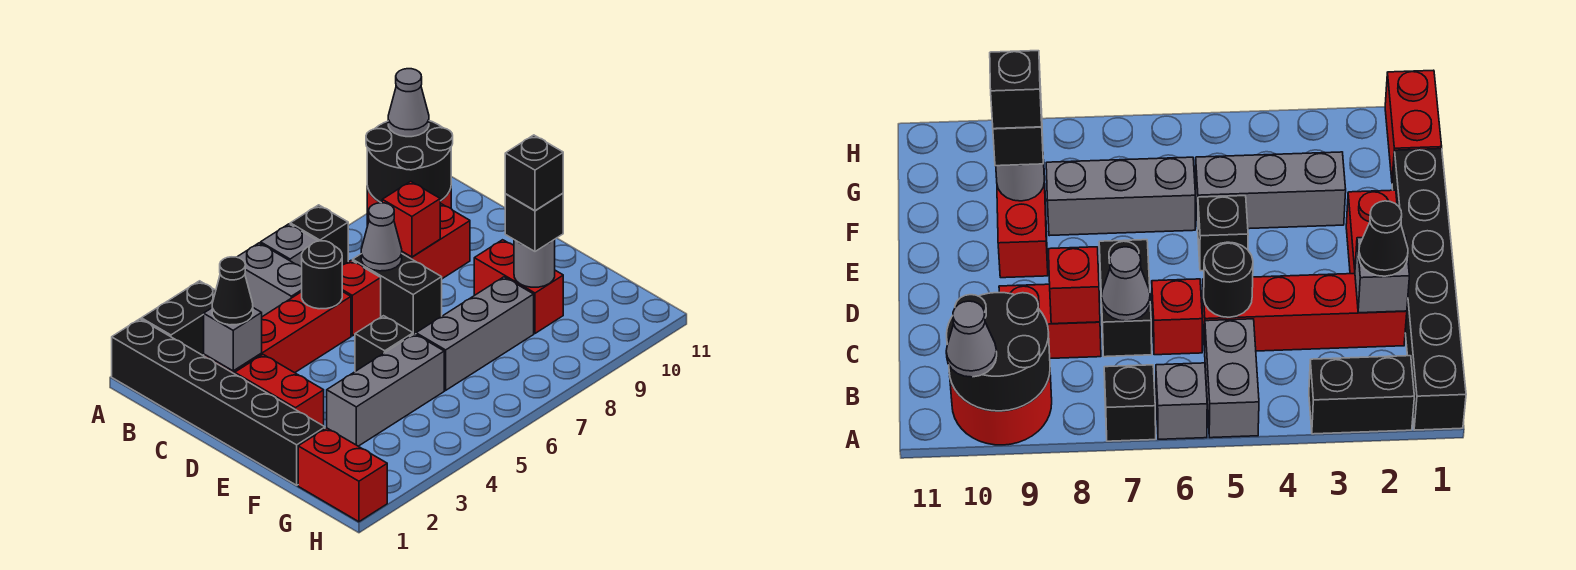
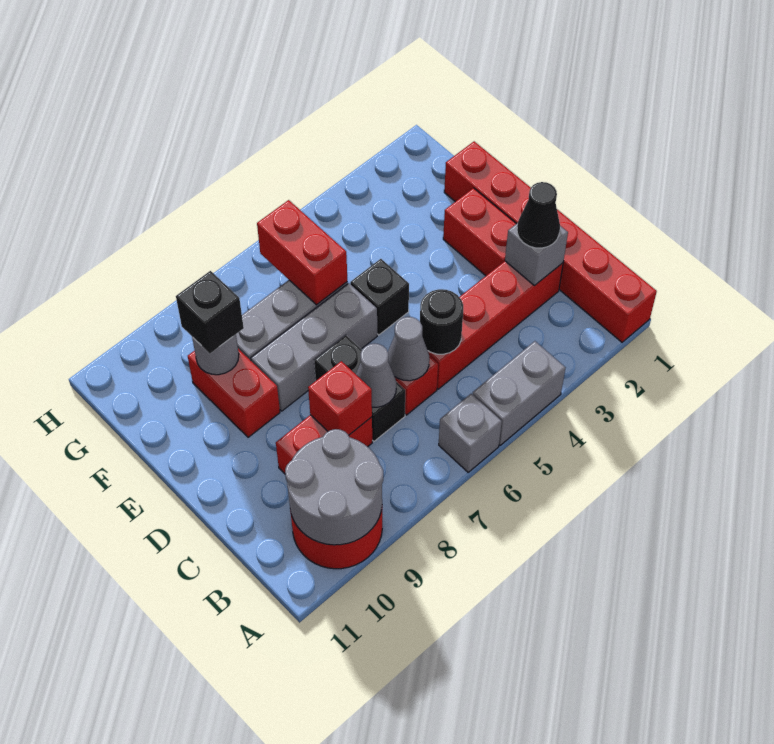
black 1x6 brick [112,319,325,485] -> red 1x6 brick [444,141,657,342]
black 1x2 brick [141,281,216,355] -> none
grey 1x2 brick [237,243,302,317] -> grey 1x2 brick turned to [473,341,566,445]
black 1x1 brick [290,205,348,265] -> none
black 2x2 round brick [366,121,453,203] -> grey 2x2 round brick [285,429,383,545]
grey 1x1 cone [388,69,429,137] -> grey 1x1 cone moved to [388,317,429,381]
grey 1x3 brick [327,334,444,446] -> grey 1x3 brick moved to [251,283,377,411]
black 1x1 brick [505,135,563,211] -> none
red 1x2 brick [298,428,387,522] -> red 1x2 brick moved to [257,200,347,305]

